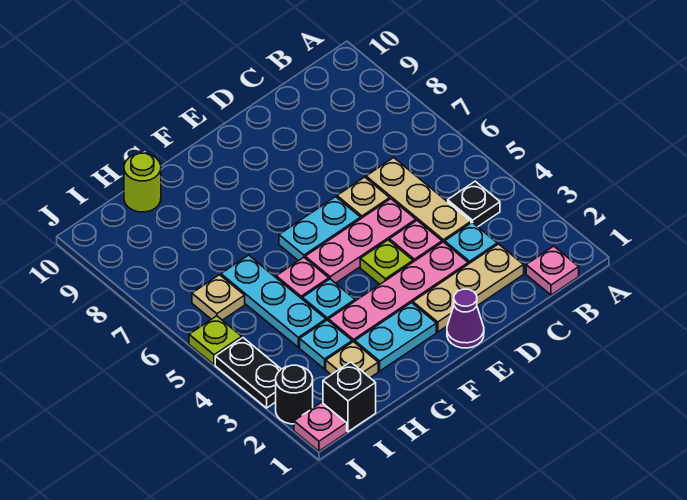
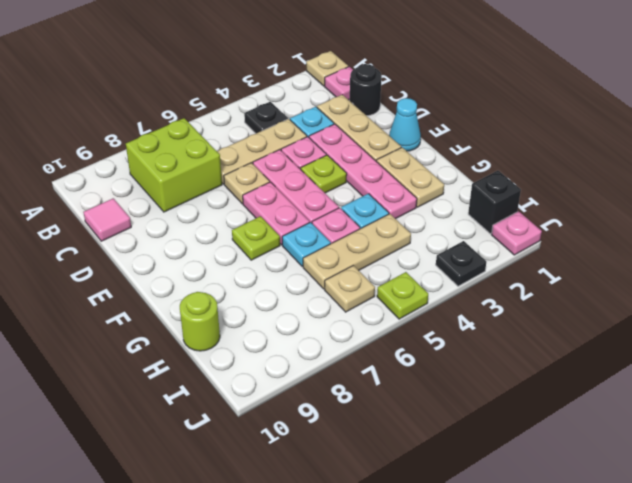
none -> lime 2x2 brick [126,118,222,212]
none -> pink 1x1 tile [83,198,131,241]
purple 1x1 cone [447,289,484,348] -> cyan 1x1 cone [389,98,421,151]
cyan 1x2 plate [279,197,361,261] -> pink 1x2 plate [243,182,310,245]
cyan 1x2 plate [355,303,436,371] -> tan 1x2 plate [376,147,444,207]
none -> lime 1x1 plate [232,216,280,260]
tan 1x1 plate [326,342,378,378] -> tan 1x1 plate moved to [306,51,348,86]
cyan 1x1 plate [300,320,352,369] -> cyan 1x1 plate moved to [282,222,331,266]
cyan 1x3 plate [221,255,326,347] -> tan 1x3 plate [303,214,411,289]
black 1x1 round brick [276,365,313,424] -> black 1x1 round brick moved to [350,64,382,116]
black 1x2 plate [215,338,281,408] -> black 1x1 plate [436,241,486,286]

